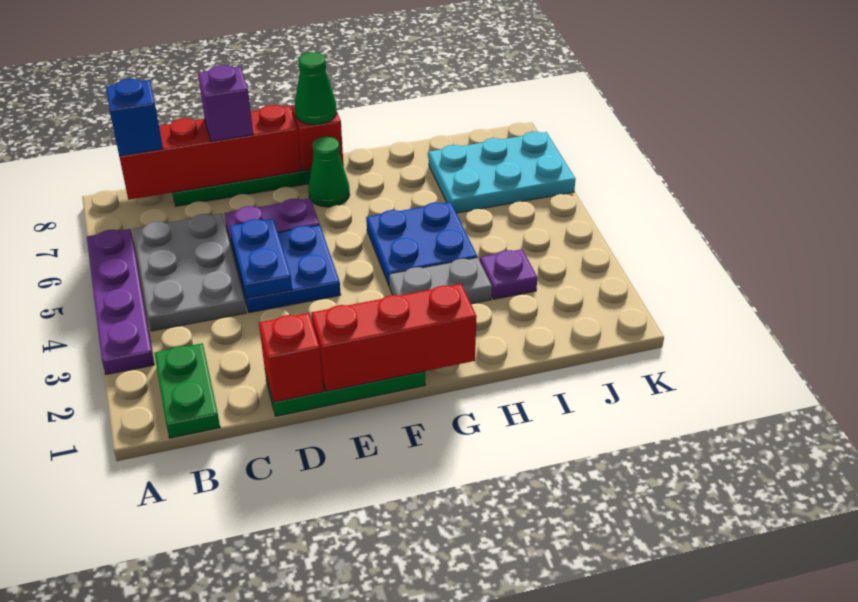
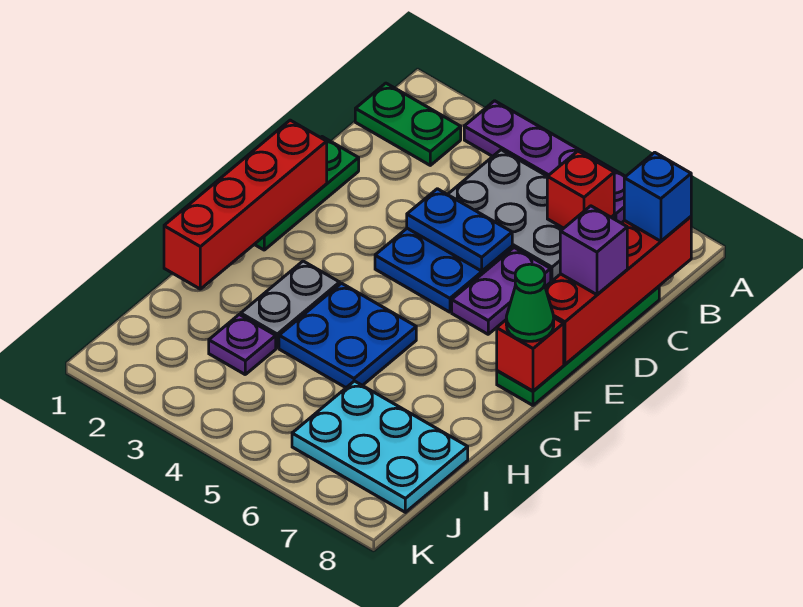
red 1x1 brick [259,313,323,402] -> red 1x1 brick moved to [547,151,614,228]
red 1x3 brick [312,284,477,391] -> red 1x4 brick [164,120,327,289]
green 1x1 cone [308,137,350,207] -> none
cyan 2x3 plate [429,132,576,213] -> cyan 2x3 plate turned to [292,381,468,512]

